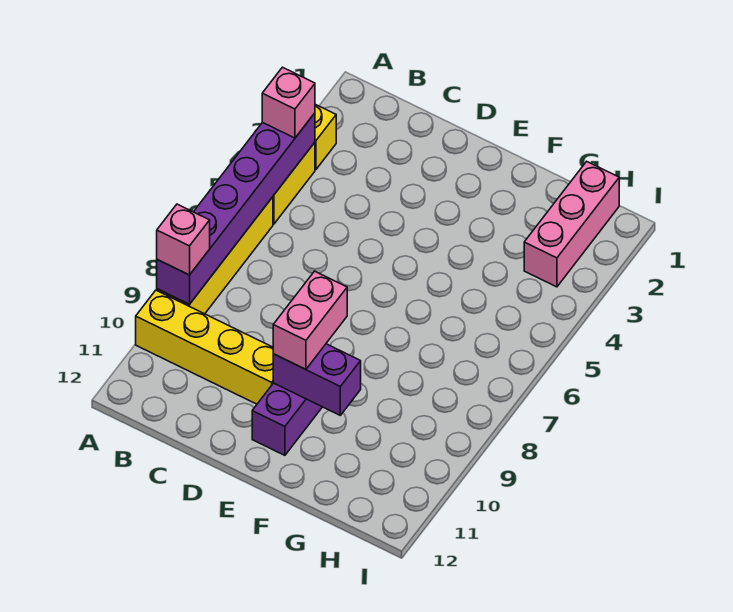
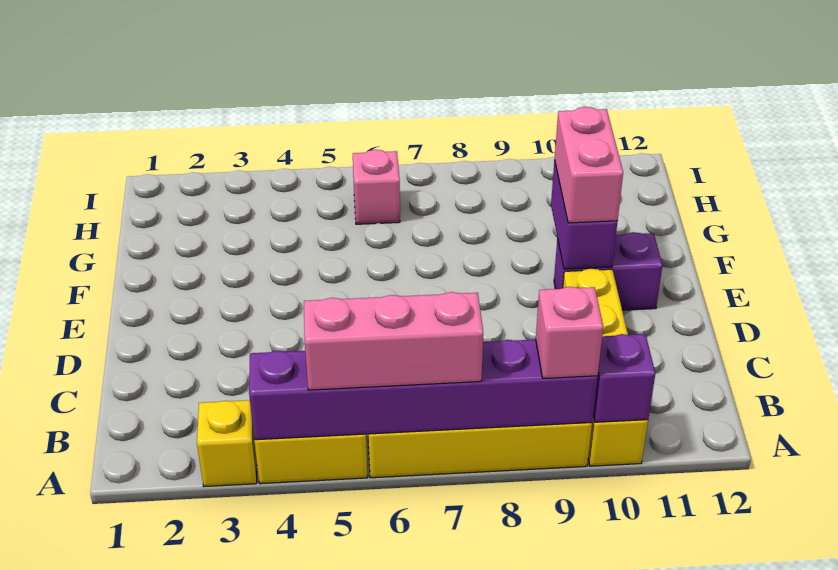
pink 1x1 brick [262,67,315,138] -> pink 1x1 brick moved to [353,150,400,224]
none -> purple 1x1 brick [593,334,655,422]
pink 1x2 brick [273,271,347,369] -> pink 1x2 brick turned to [555,107,623,223]
pink 1x3 brick [524,161,619,287] -> pink 1x3 brick moved to [304,292,483,390]

